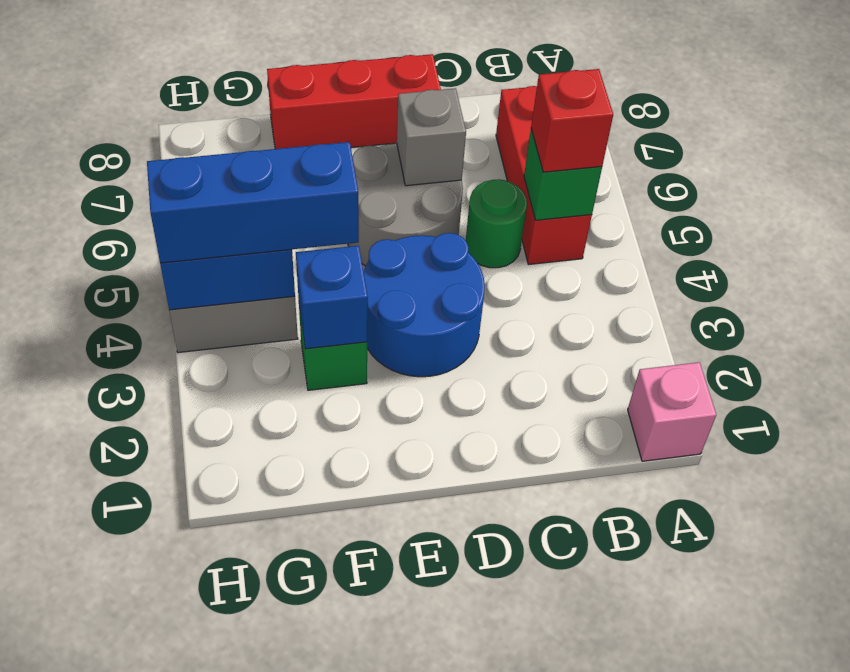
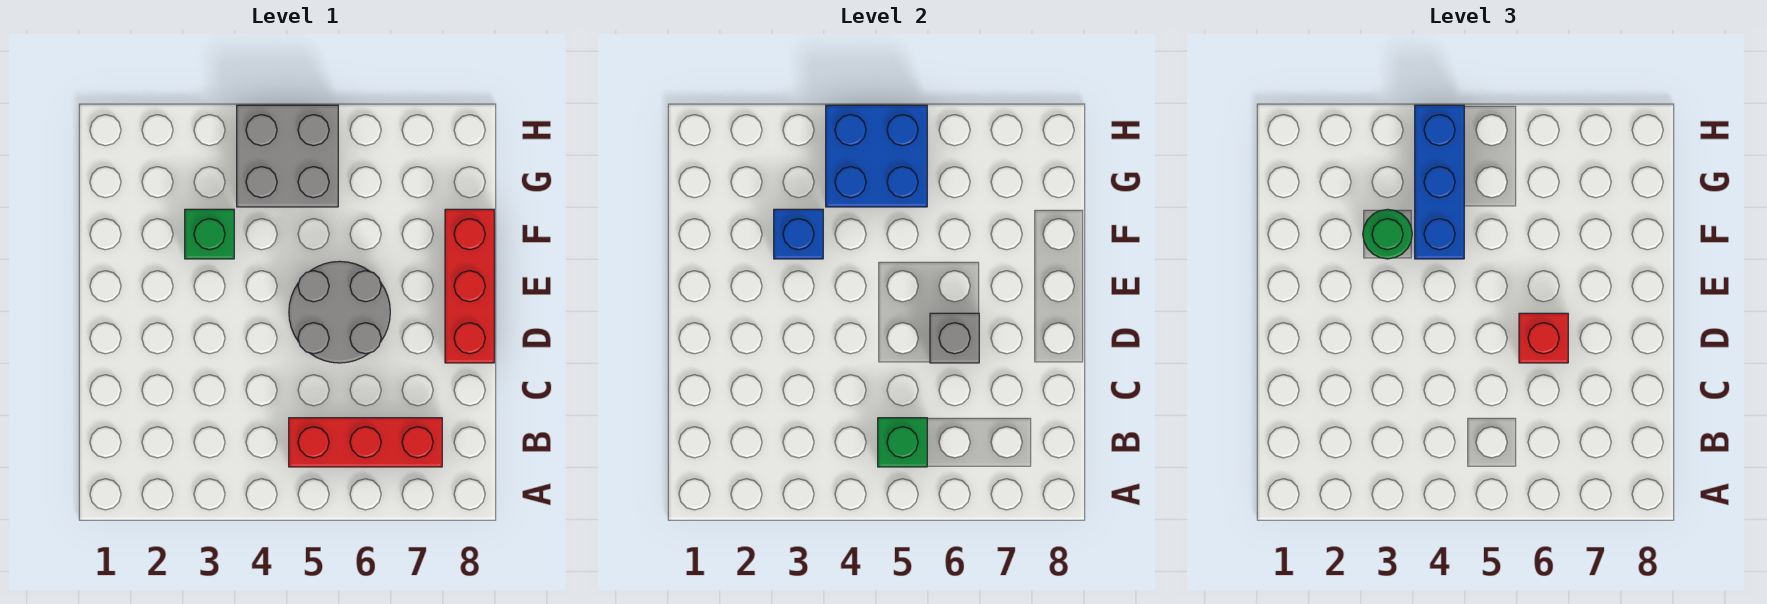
pink 1x1 brick [628,362,716,461] -> none
red 1x1 brick [531,69,613,172] -> red 1x1 brick moved to [1519,313,1568,363]
green 1x1 round brick [466,179,527,268] -> green 1x1 round brick moved to [1363,209,1412,259]
blue 2x2 round brick [363,233,485,377] -> none

